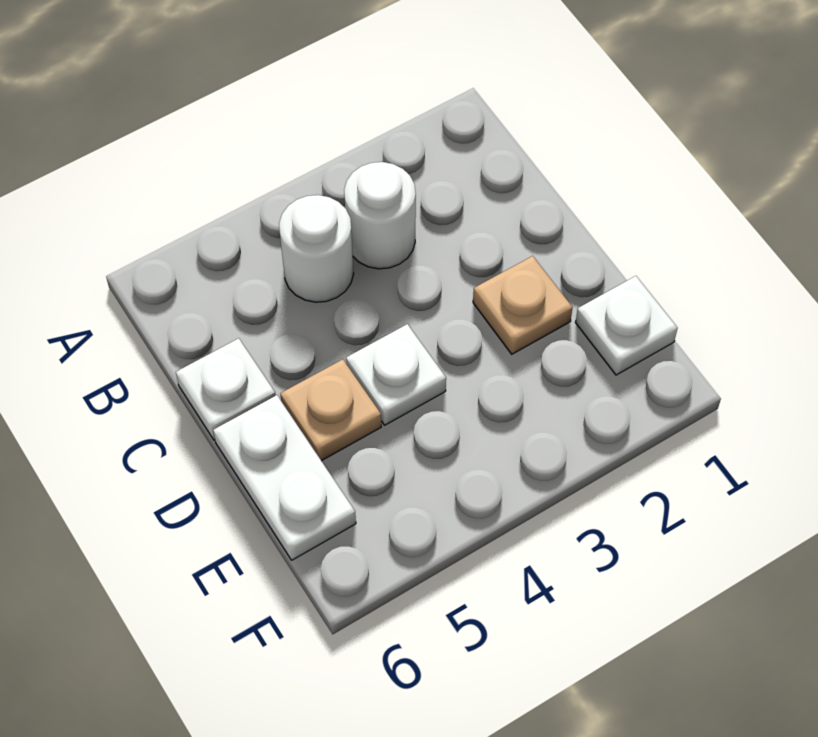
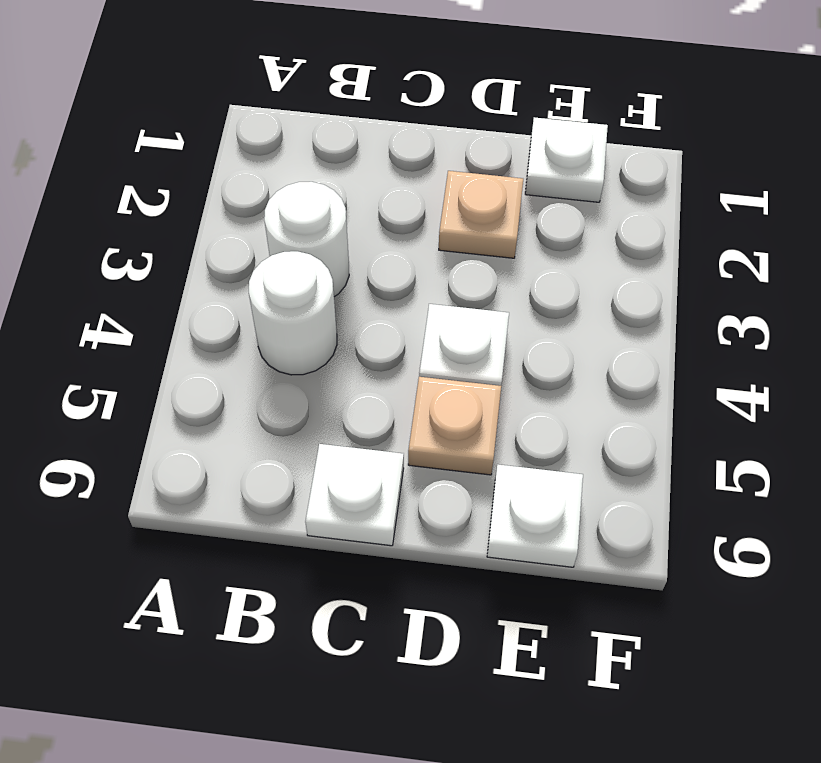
white 1x2 plate [213,395,356,560] -> white 1x1 plate [487,464,583,567]

